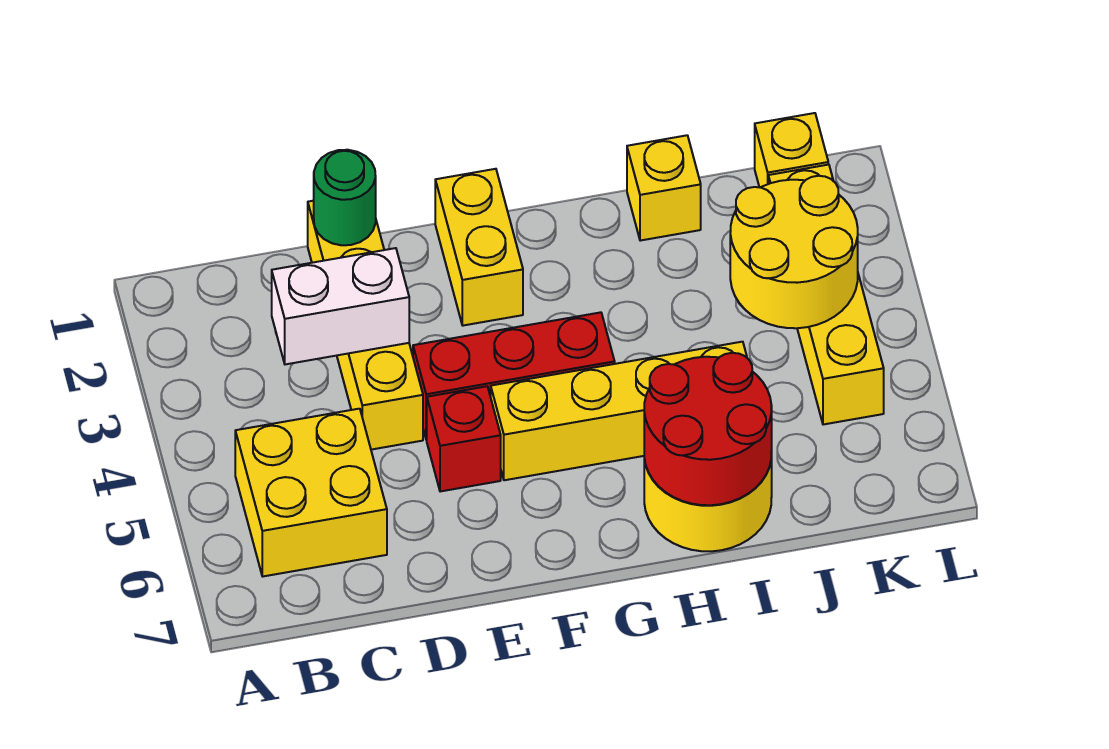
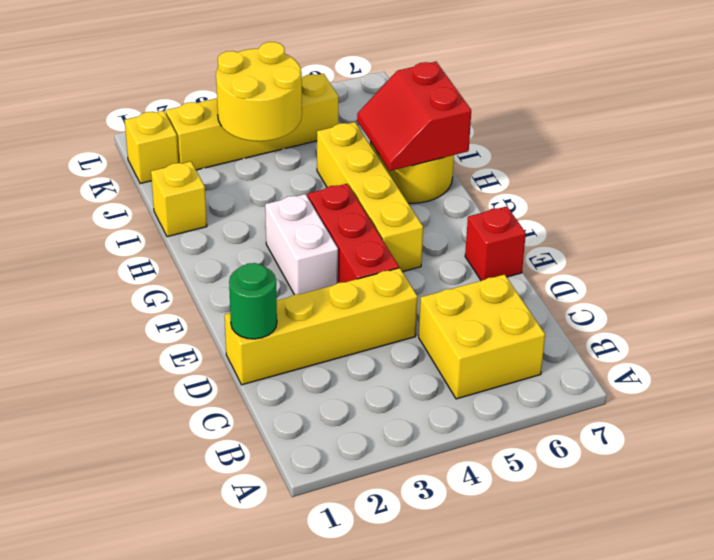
white 1x2 brick [272,248,409,364] -> white 1x2 brick moved to [265,194,338,295]
red 1x1 brick [427,386,501,492] -> red 1x1 brick moved to [465,206,526,281]
yellow 1x2 brick [435,169,523,326] -> none
red 2x2 round brick [644,353,772,505] -> red 2x2 slope [357,62,471,171]

